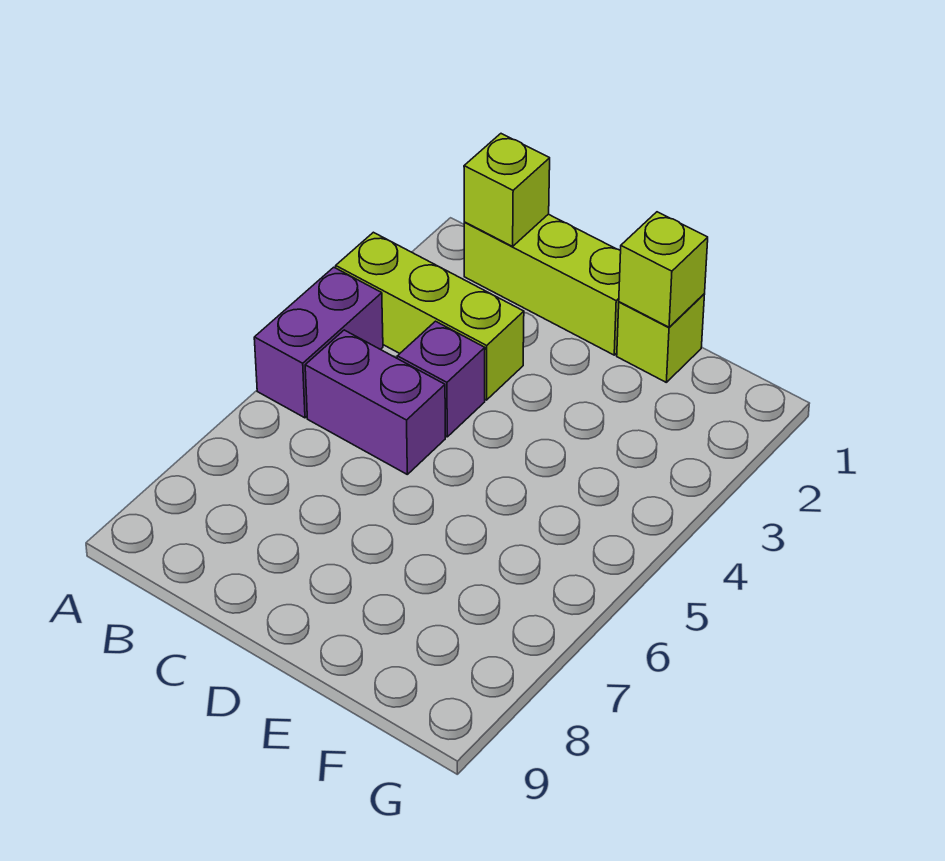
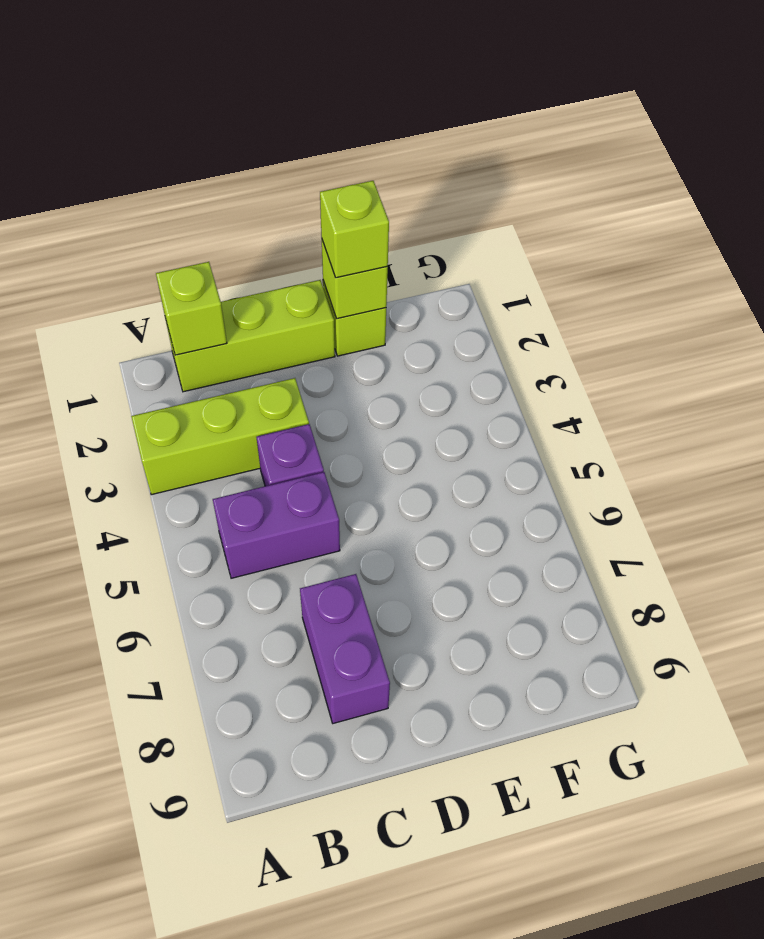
purple 1x2 brick [254,267,383,418] -> purple 1x2 brick moved to [300,574,390,723]
none -> lime 1x1 brick [320,181,389,278]

